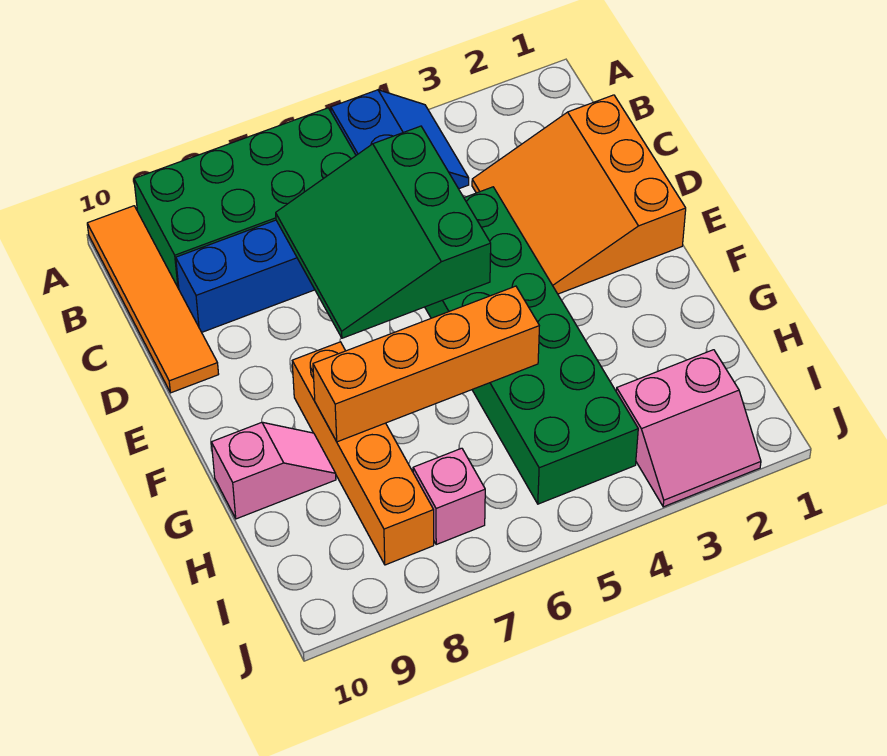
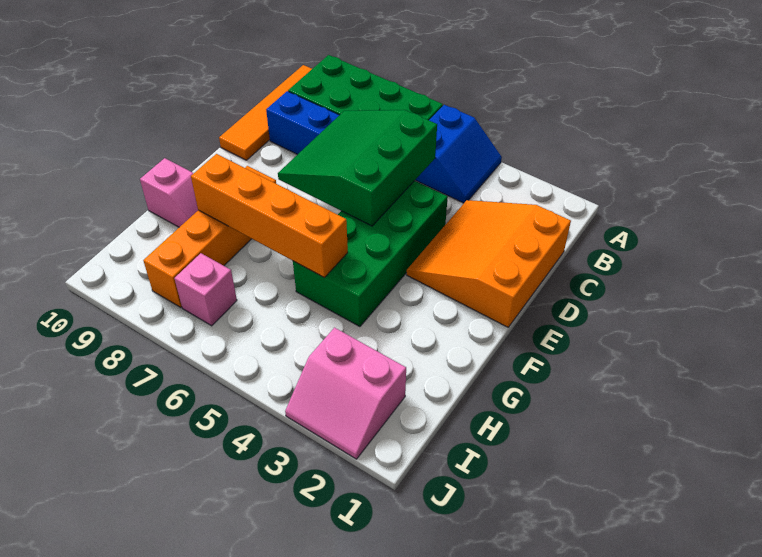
green 2x6 brick [425,187,638,504] -> green 2x4 brick [293,181,448,327]

